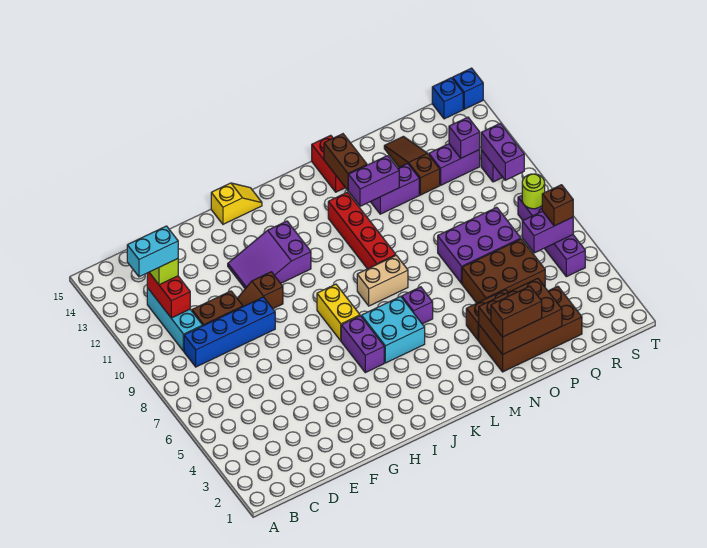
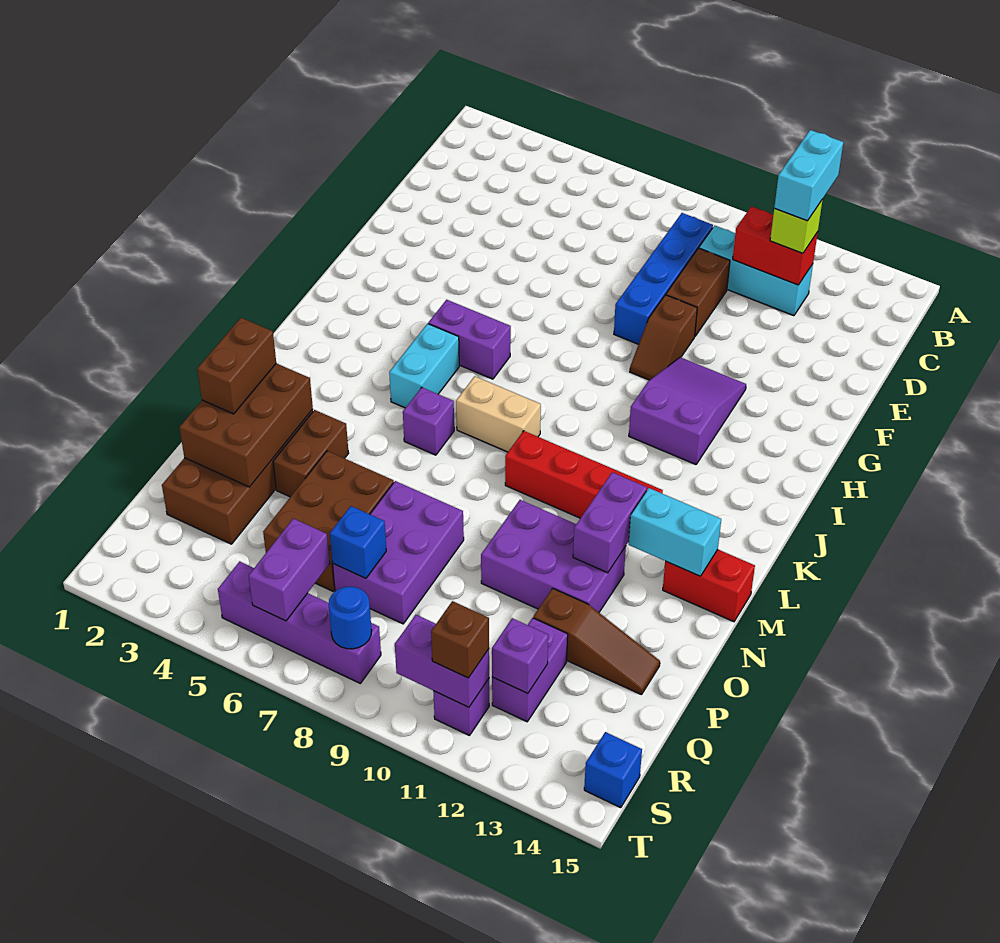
brown 1x2 slope [237,272,283,309] -> brown 1x2 slope turned to [630,295,697,380]
yellow 1x2 slope [211,183,262,224] -> none
yellow 1x2 brick [317,284,360,341] -> none
cyan 2x2 brick [362,296,425,363] -> cyan 1x2 brick [389,324,459,408]
tan 1x2 brick [357,255,408,306] -> tan 1x2 brick turned to [456,376,541,452]
brown 1x2 brick [324,134,367,190] -> cyan 1x2 brick [629,488,721,576]
purple 1x2 brick [371,163,419,214] -> purple 2x3 brick [481,500,626,612]
brown 1x1 brick [542,185,573,226] -> brown 1x1 brick moved to [431,601,489,678]
lime 1x1 round brick [522,174,545,209] -> blue 1x1 round brick [329,587,372,649]
blue 1x1 brick [453,68,483,109] -> blue 1x1 brick moved to [330,506,386,578]

